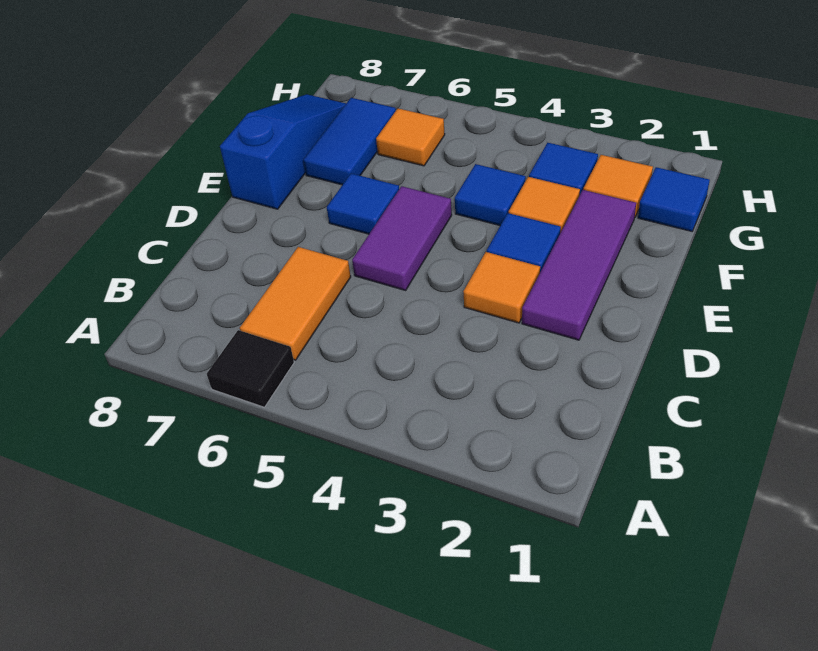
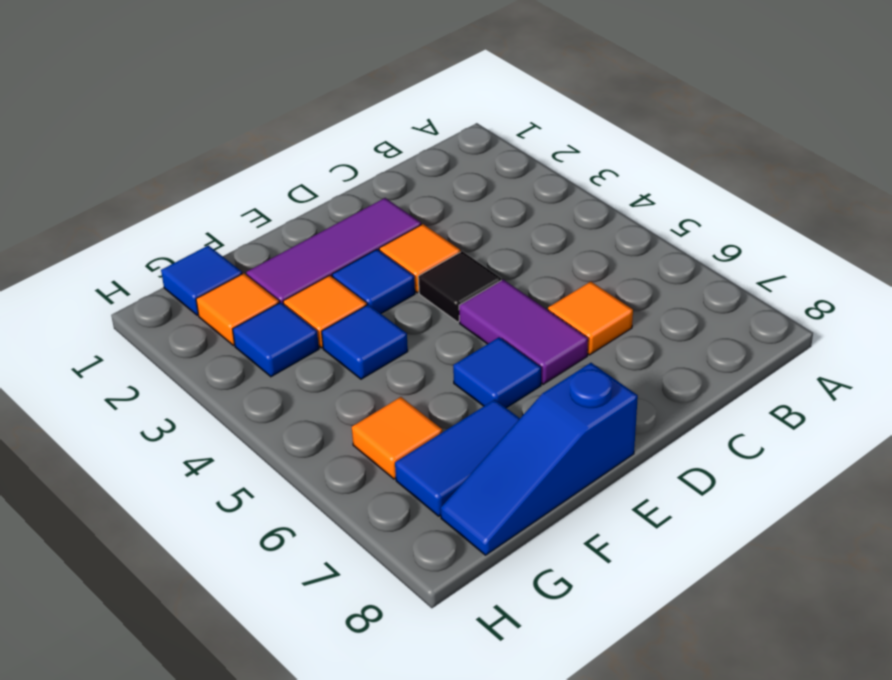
black 1x1 tile [207,330,294,407] -> black 1x1 tile moved to [418,251,501,322]
orange 1x2 tile [240,247,351,360] -> orange 1x1 tile [548,282,633,355]
purple 1x2 tile [352,186,452,290] -> purple 1x2 tile turned to [459,280,588,384]

